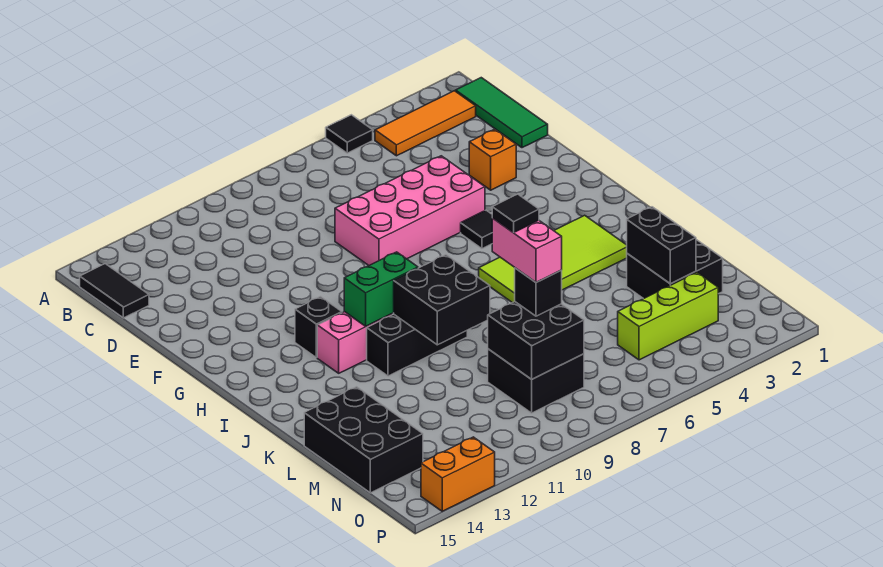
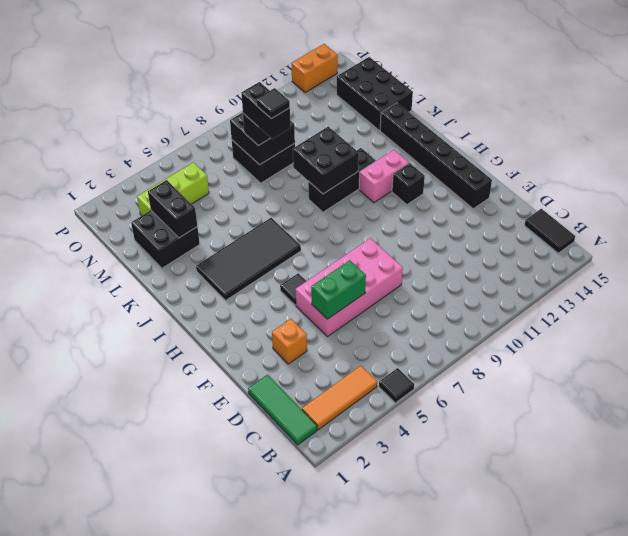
none -> black 1x6 brick [380,103,492,209]
lime 2x4 tile [479,215,627,303] -> black 2x4 tile [196,218,301,300]
green 1x2 brick [344,252,418,326] -> green 1x2 brick moved to [311,260,366,319]
pink 1x2 brick [492,218,562,282] -> black 1x2 brick [241,82,290,139]

